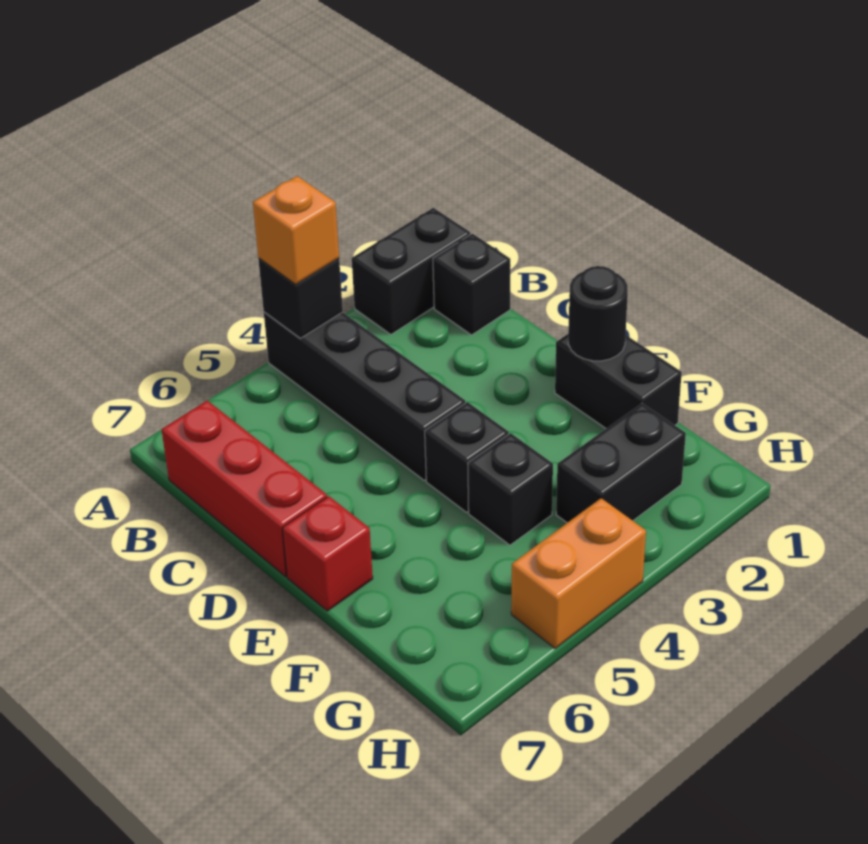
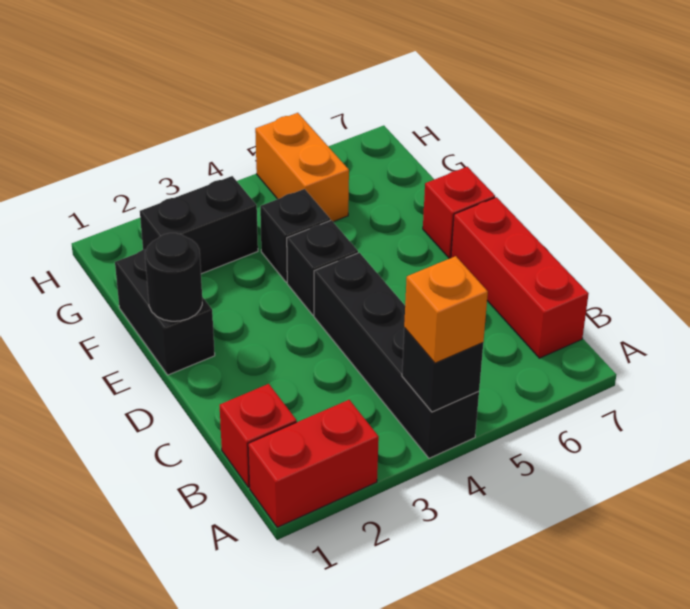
black 1x2 brick [352,208,470,335] -> red 1x2 brick [248,400,379,527]
black 1x1 brick [433,234,510,335] -> red 1x1 brick [220,384,297,487]
orange 1x2 brick [511,498,646,648] -> orange 1x2 brick turned to [255,113,349,222]

